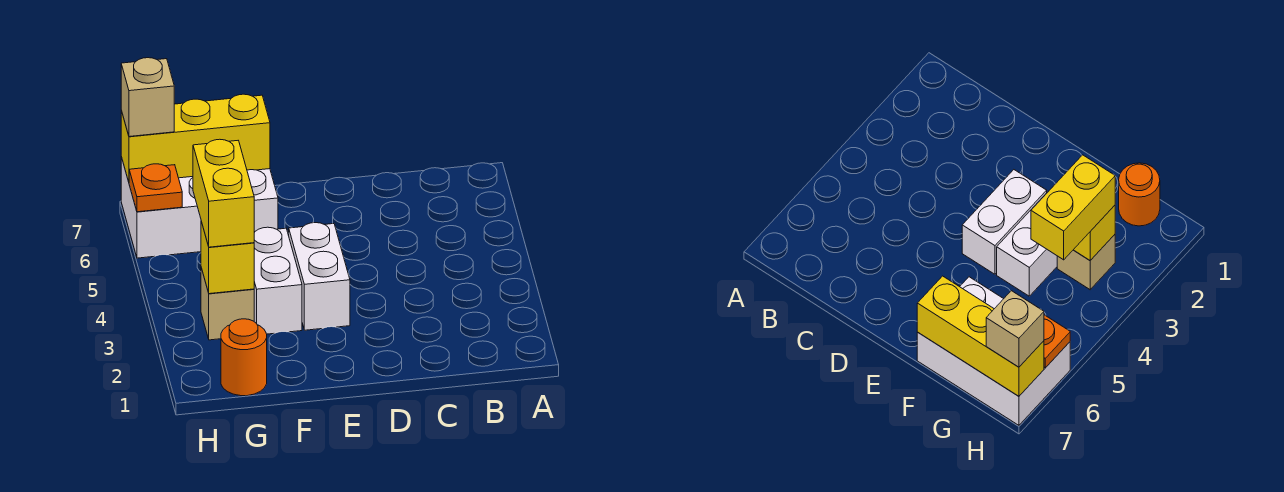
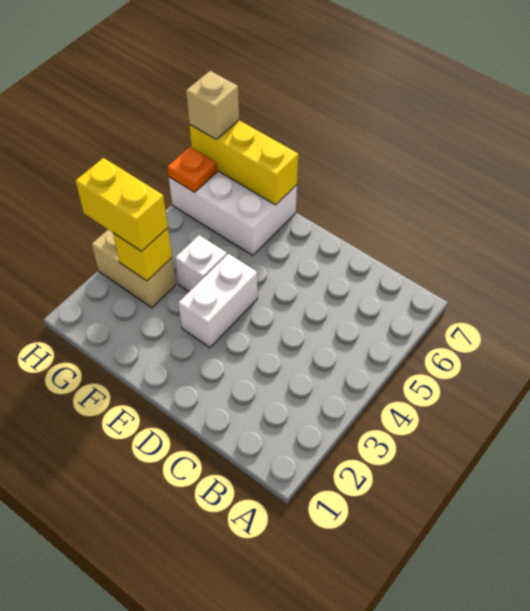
white 1x2 brick [254,227,302,334] -> white 1x1 brick [175,235,227,291]
orange 1x1 round brick [221,319,267,396] -> none
tan 1x1 brick [201,268,254,340] -> tan 1x2 brick [92,230,176,308]
yellow 1x2 brick [193,139,254,247] -> yellow 1x2 brick turned to [75,158,168,252]

